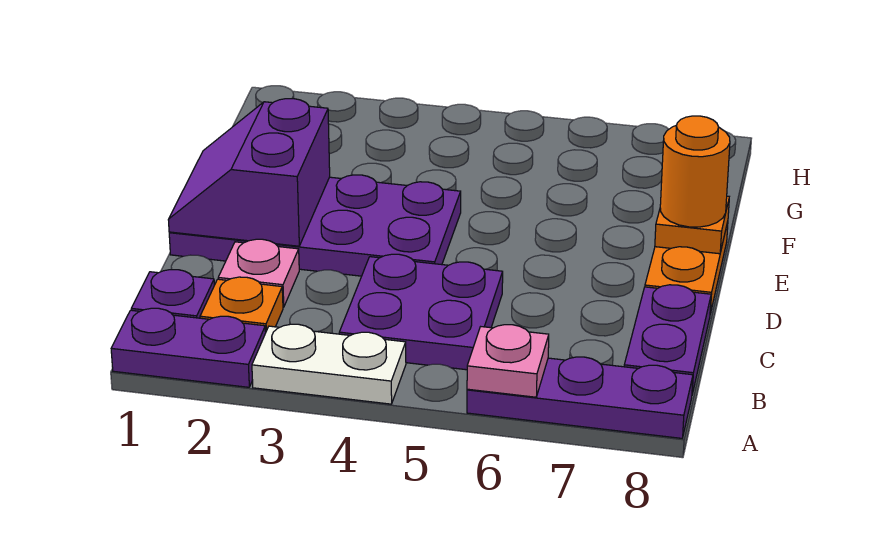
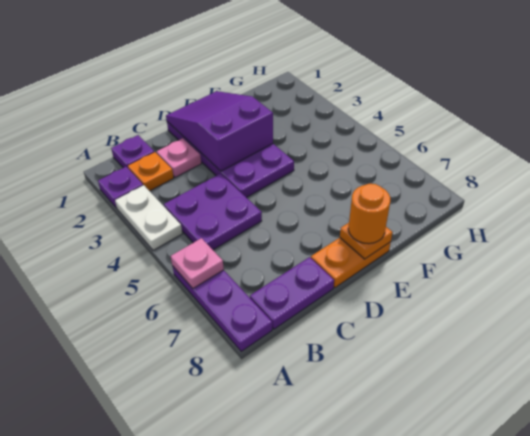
purple 1x2 plate [111,308,266,387] -> purple 1x1 plate [98,167,143,208]
purple 2x2 slope [168,99,330,246] -> purple 2x3 slope [166,91,273,171]

